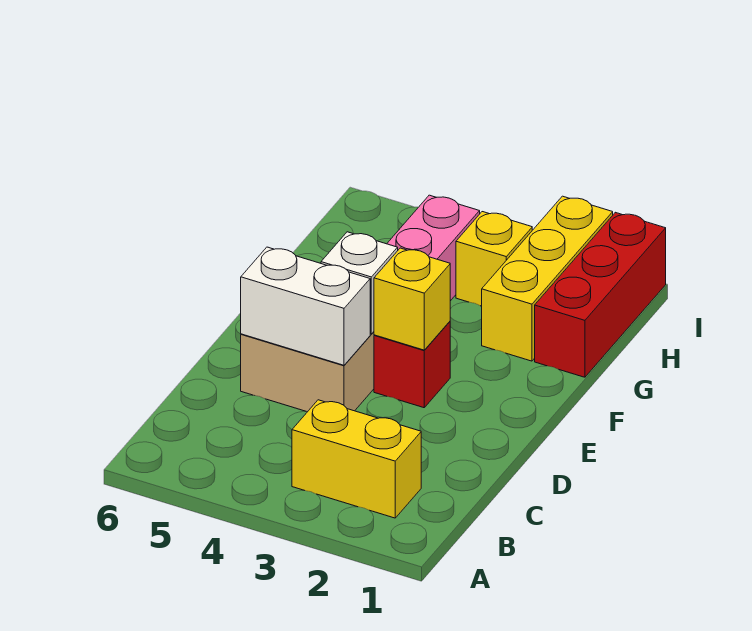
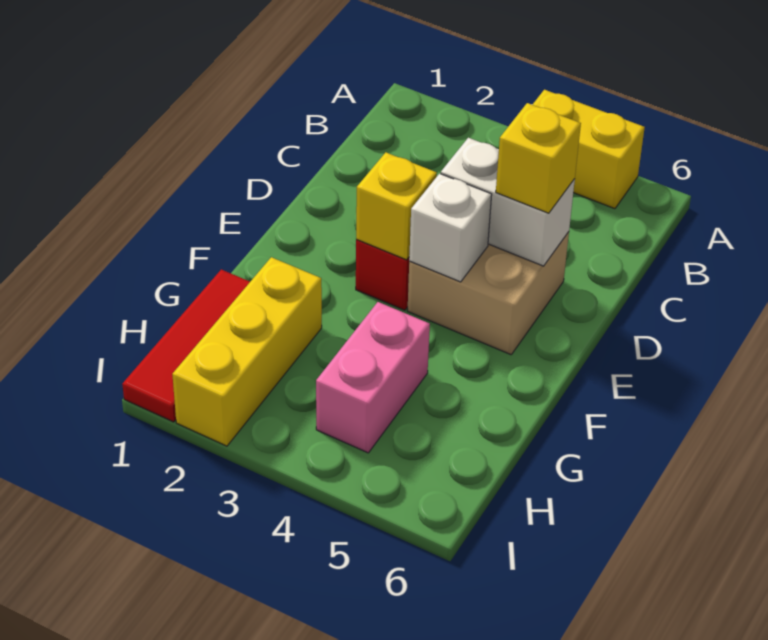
yellow 1x2 brick [292,400,421,518] -> yellow 1x2 brick moved to [533,90,645,209]
red 1x3 brick [535,212,666,377] -> red 1x3 tile [122,270,250,422]
yellow 1x1 brick [456,212,532,306] -> yellow 1x1 brick moved to [496,103,581,213]

